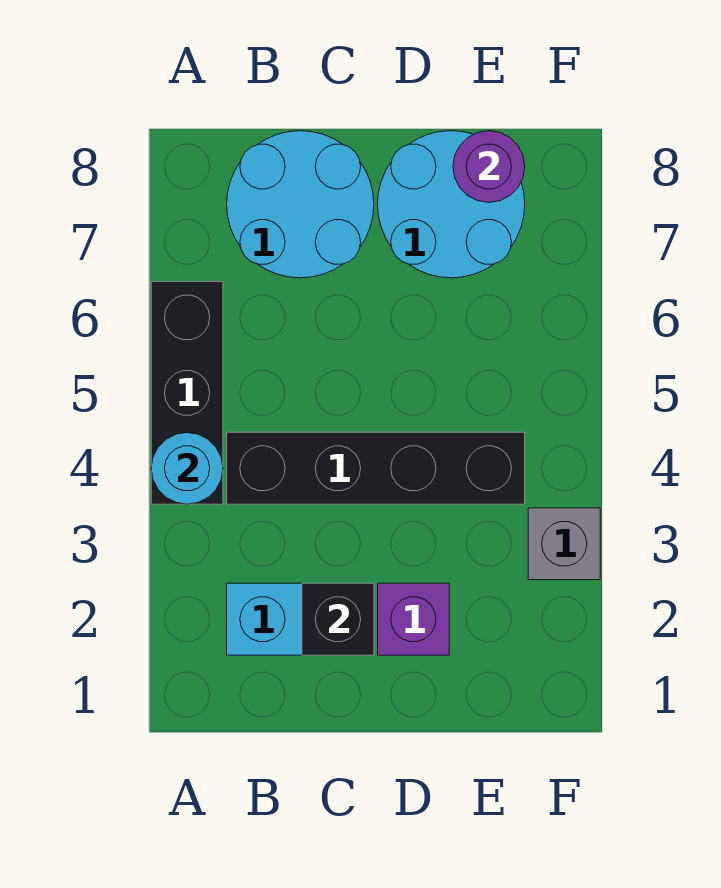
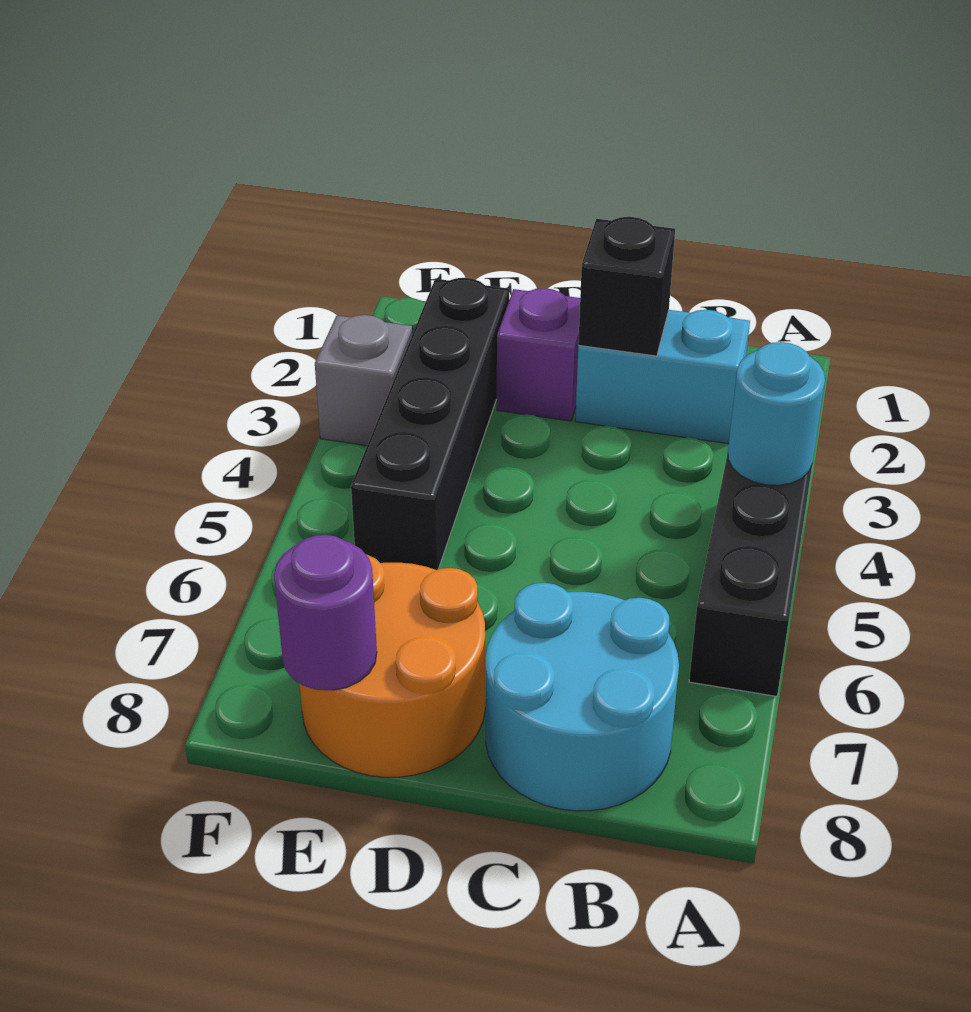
black 1x4 brick [227,432,525,504] -> black 1x4 brick turned to [351,278,510,570]
cyan 2x2 round brick [378,131,525,278] -> orange 2x2 round brick [299,555,485,777]

